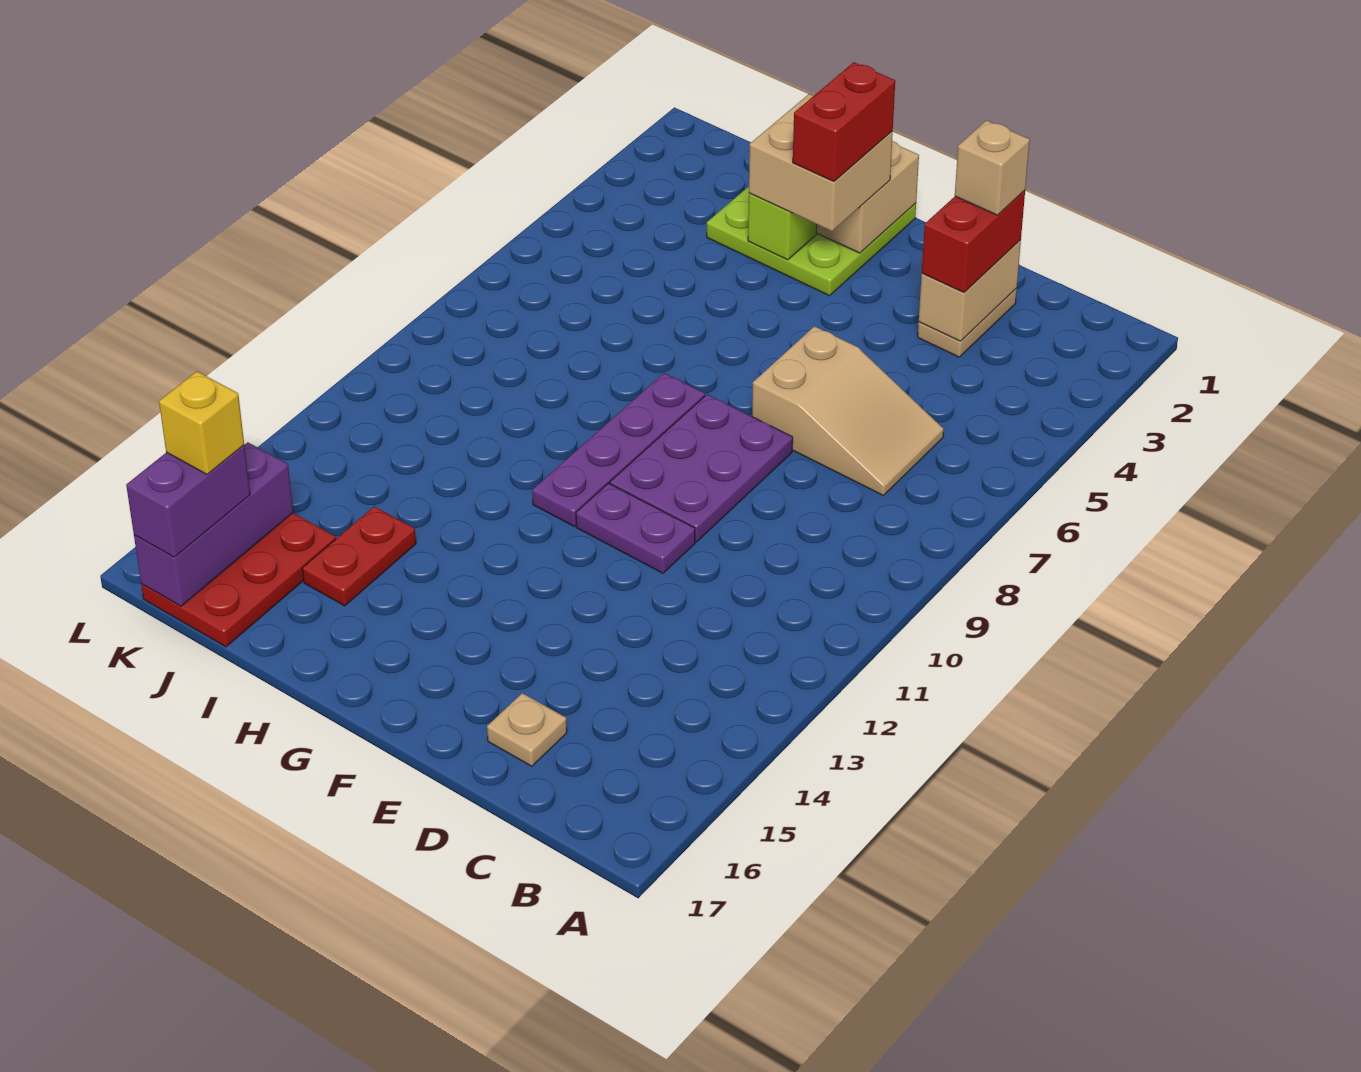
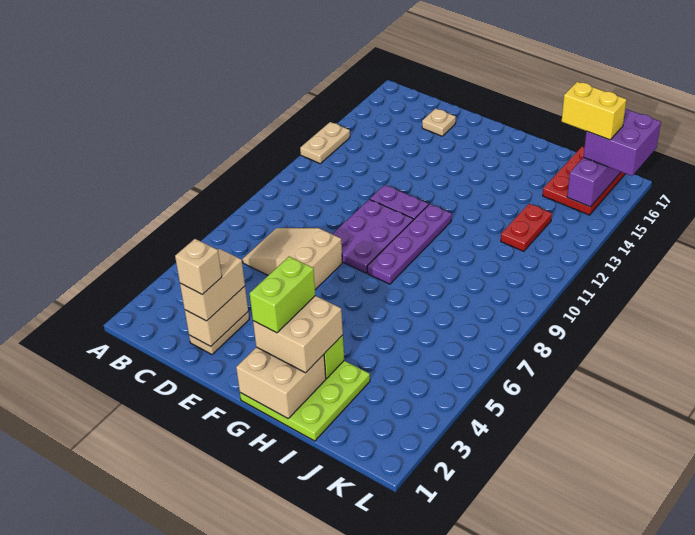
none -> tan 1x2 plate [300,122,350,163]
red 1x2 brick [922,190,1025,293] -> tan 1x2 brick [180,249,245,321]
red 1x2 brick [793,62,895,182] -> lime 1x2 brick [250,257,316,333]
red 1x2 plate [302,507,416,606] -> red 1x2 plate moved to [501,204,552,251]
purple 1x2 brick [126,445,250,557] -> purple 2x2 brick [583,108,661,176]
yellow 1x1 brick [159,371,244,474] -> yellow 1x2 brick [562,82,626,140]

